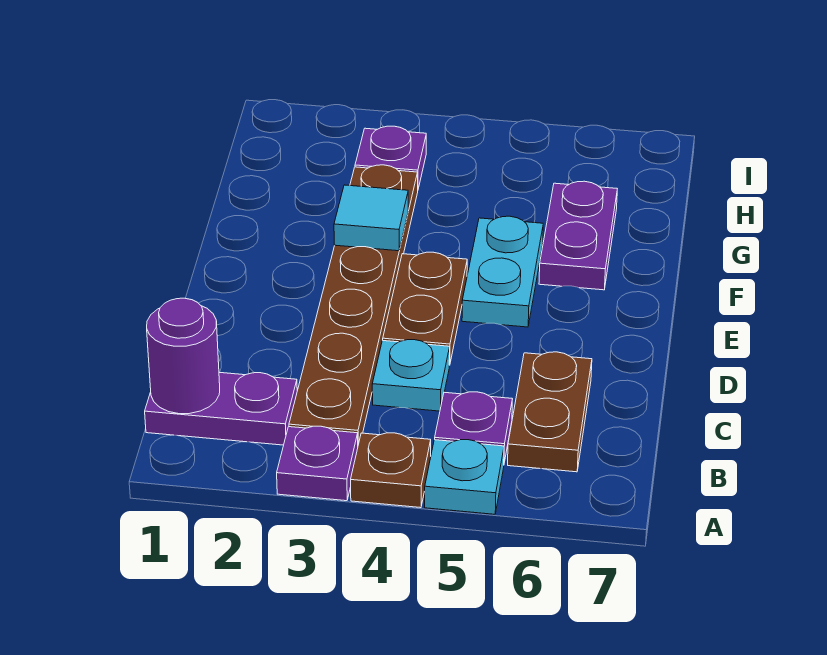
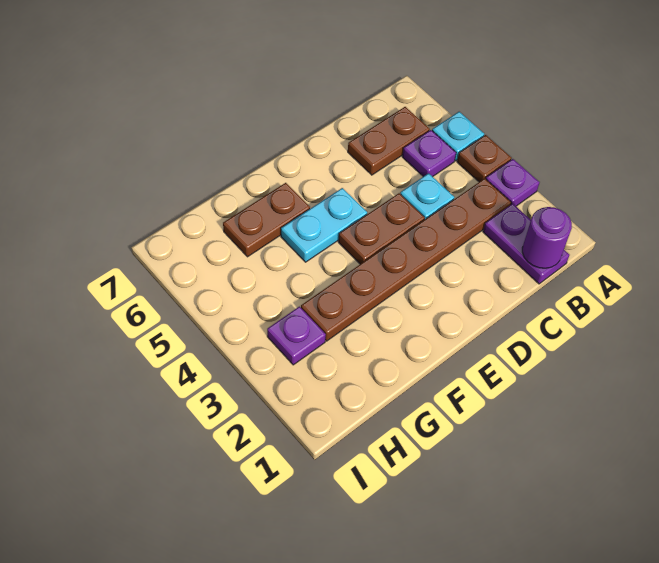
cyan 1x1 tile [334,185,408,251] -> none
purple 1x2 plate [539,181,617,290] -> brown 1x2 plate [223,183,310,257]

